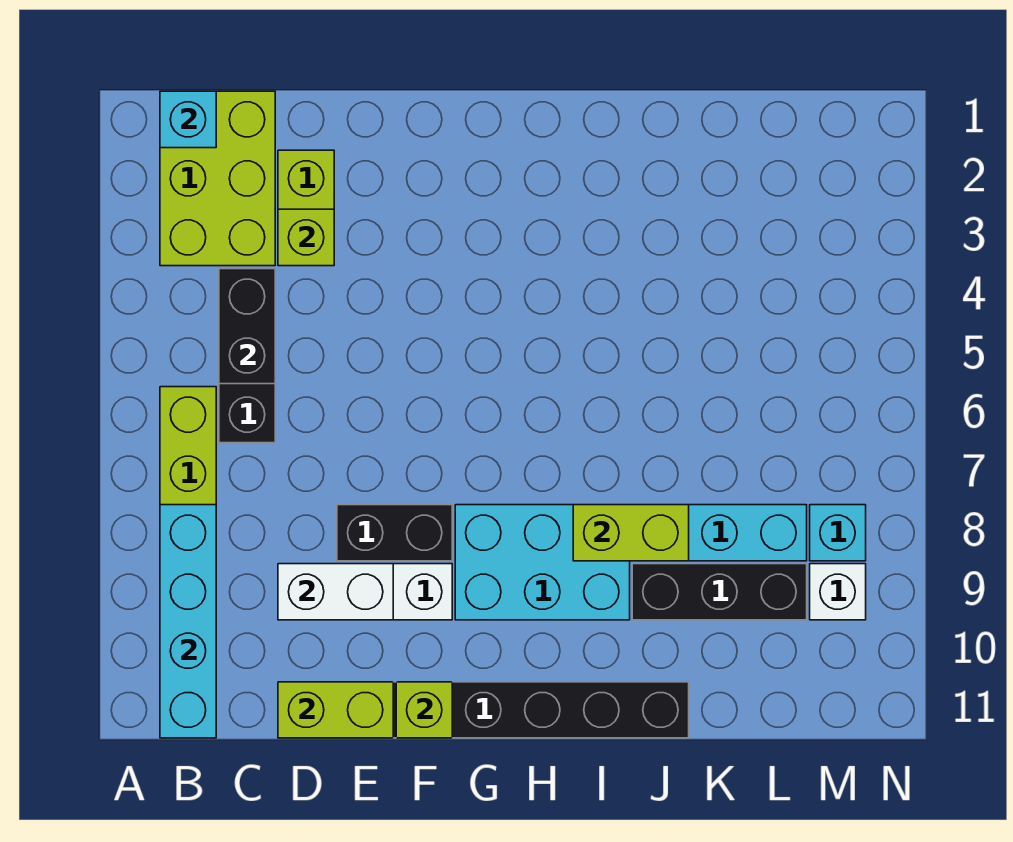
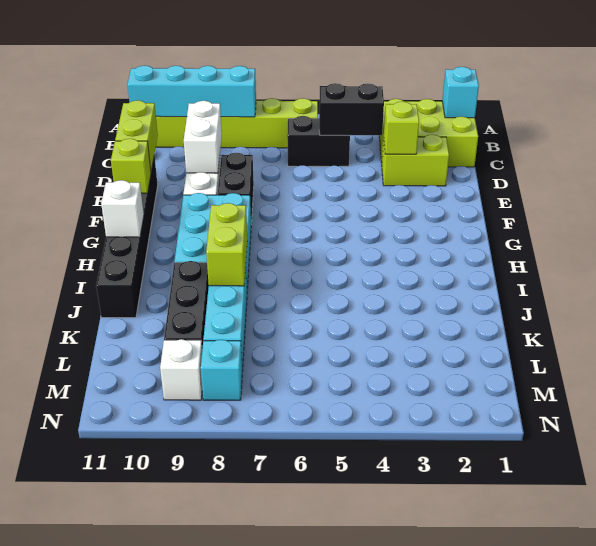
none -> white 1x1 brick [101,180,144,237]

